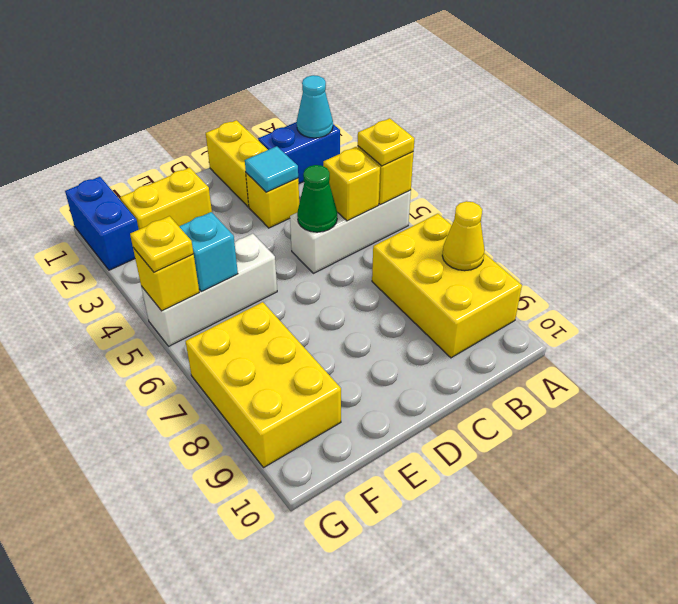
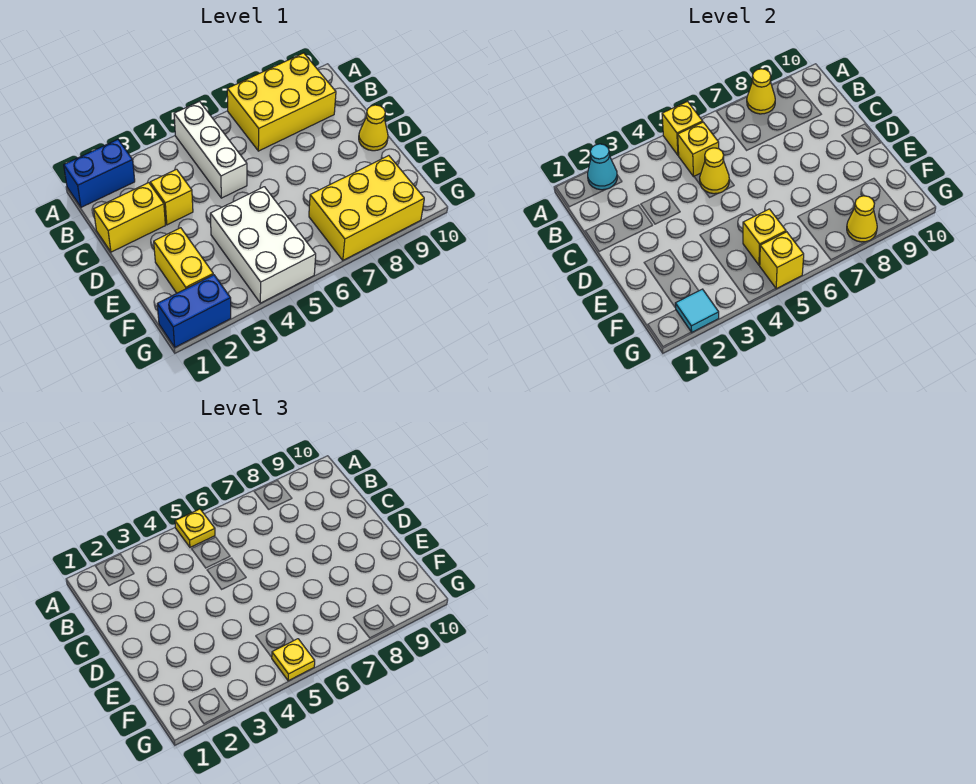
blue 1x2 brick [258,122,340,184] -> blue 1x2 brick turned to [64,140,135,207]
cyan 1x1 tile [245,146,298,192] -> cyan 1x1 tile moved to [675,289,719,332]
green 1x1 cone [297,165,337,232] -> yellow 1x1 cone [700,148,729,194]
none -> yellow 1x1 cone [359,105,388,151]
white 1x3 brick [141,234,277,346] -> white 2x3 brick [210,187,316,303]
cyan 1x1 brick [179,212,238,291] -> yellow 1x1 brick [743,209,786,265]
none -> yellow 1x1 cone [847,196,877,242]

